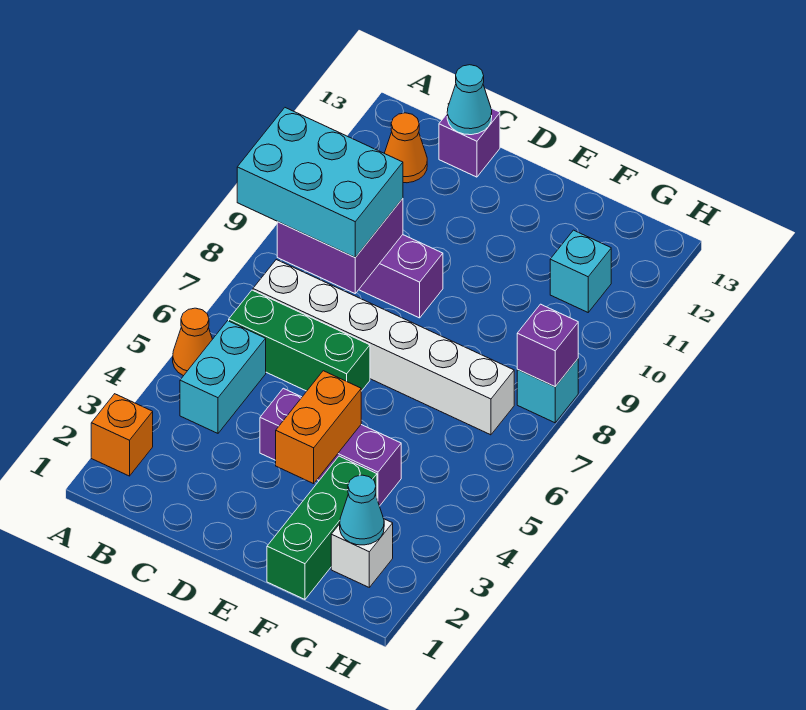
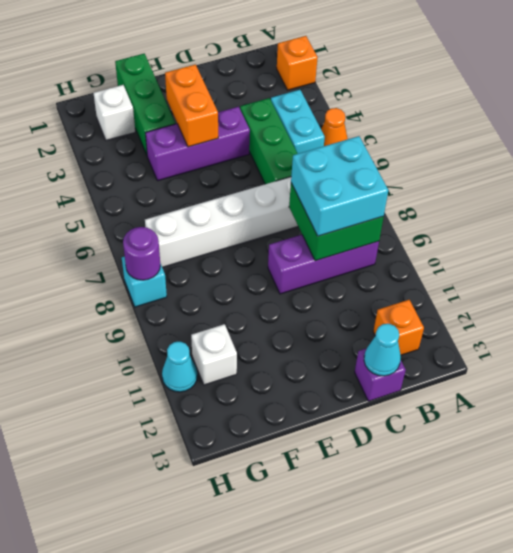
cyan 2x3 brick [237,108,403,257] -> cyan 2x2 brick [291,136,388,236]
green 1x3 brick [229,290,370,391] -> green 1x3 brick turned to [240,98,298,184]
purple 2x2 brick [277,199,403,293] -> green 2x2 brick [289,183,384,261]
orange 1x1 cone [384,113,427,183] -> orange 1x1 brick [373,300,424,355]
cyan 1x1 cone [340,475,384,545] -> cyan 1x1 cone moved to [162,342,197,392]
cyan 1x1 brick [550,230,611,312] -> white 1x1 brick [191,324,237,385]
purple 1x1 brick [517,304,578,387] -> purple 1x1 round brick [123,227,160,280]

